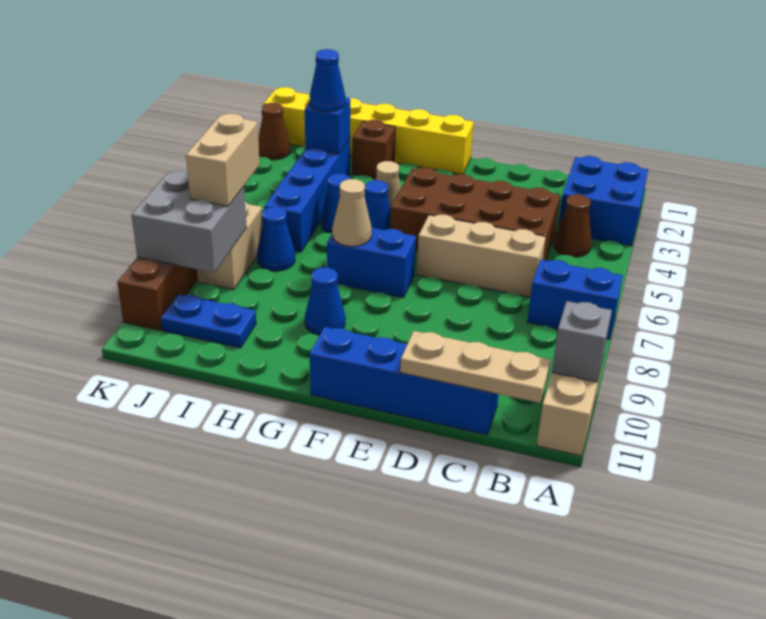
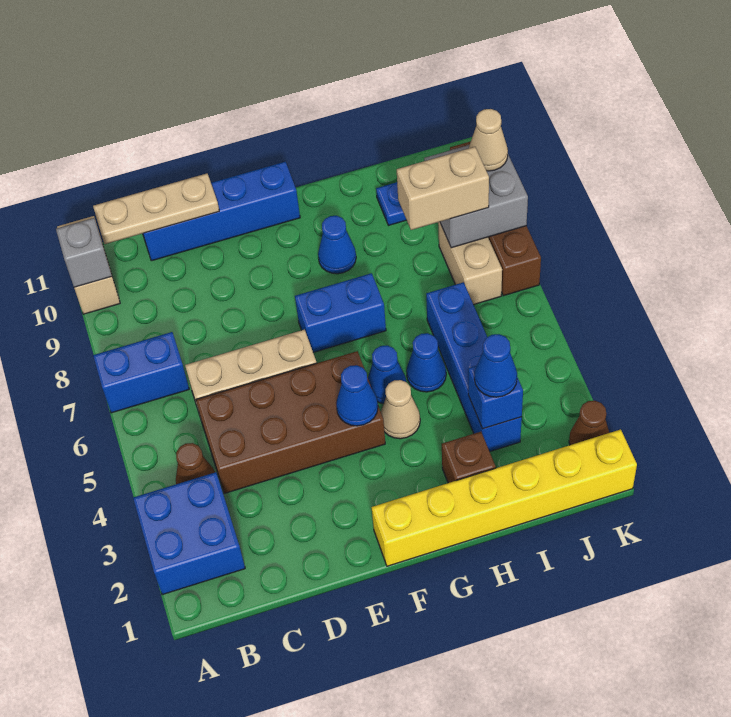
tan 1x1 cone [332,179,372,246] -> tan 1x1 cone moved to [469,109,508,171]
blue 1x1 cone [257,207,295,271] -> blue 1x1 cone moved to [336,365,378,426]
tan 1x2 brick [186,114,260,206] -> tan 1x2 brick turned to [397,147,489,230]

